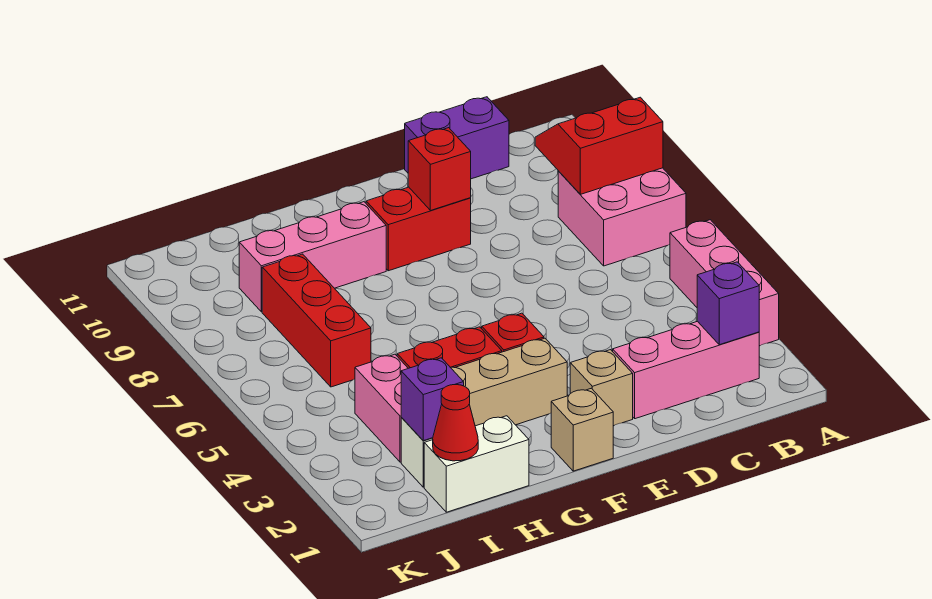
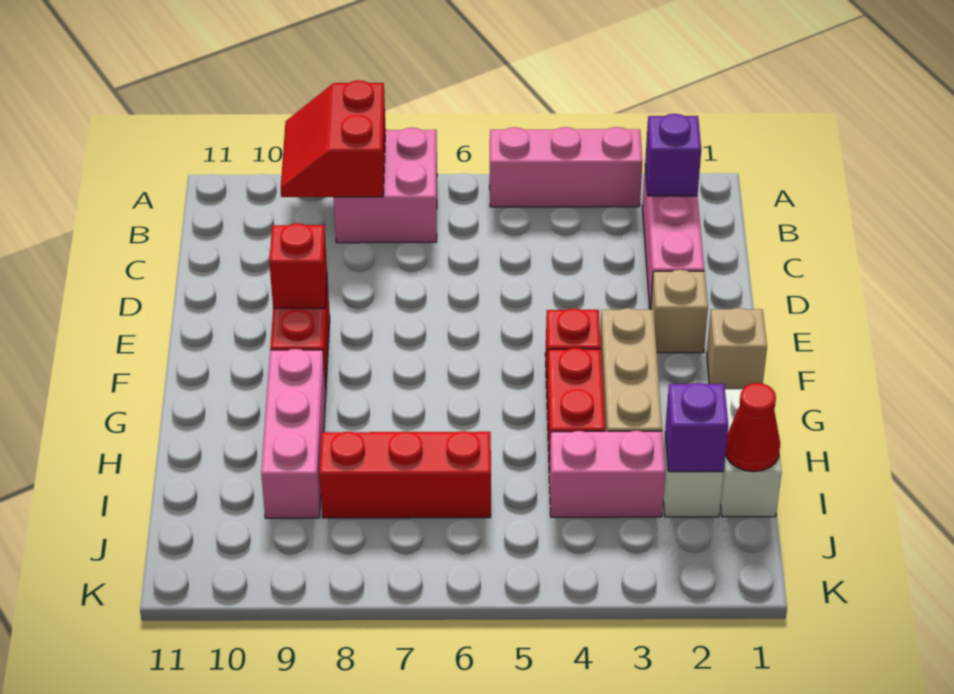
purple 1x2 brick [405,97,509,179] -> none

